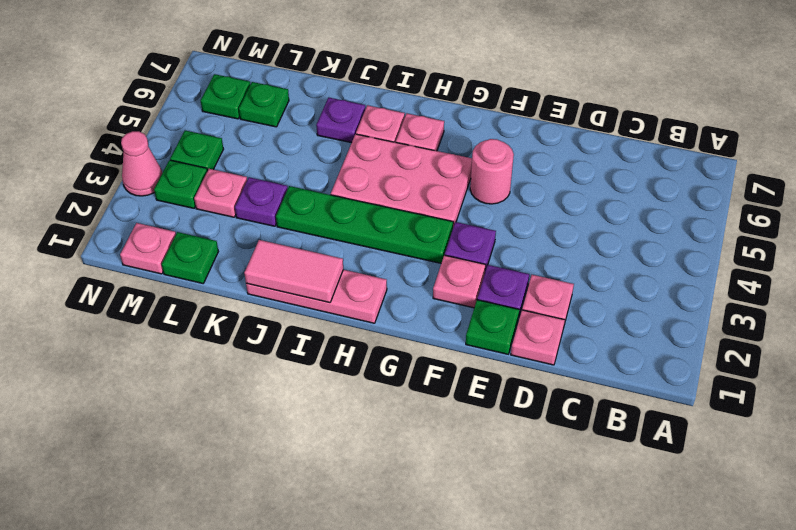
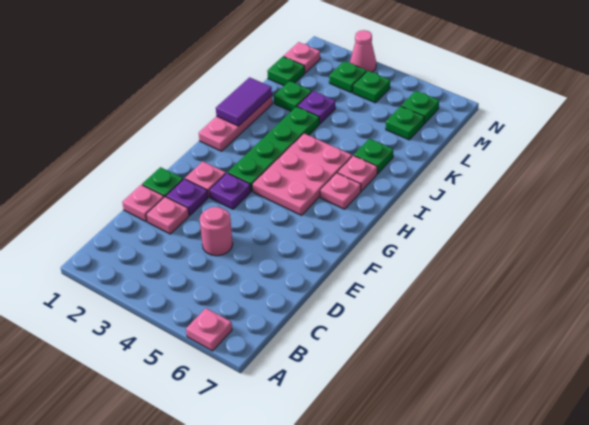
pink 1x1 round brick [470,139,514,204] -> pink 1x1 round brick moved to [200,207,233,256]
pink 1x2 tile [244,240,343,303] -> purple 1x2 tile [216,77,272,126]
purple 1x1 plate [316,98,365,143] -> green 1x1 plate [354,139,393,174]
none -> green 1x1 plate [274,81,312,111]
pink 1x1 plate [194,169,247,217] -> pink 1x1 plate moved to [186,308,232,351]

